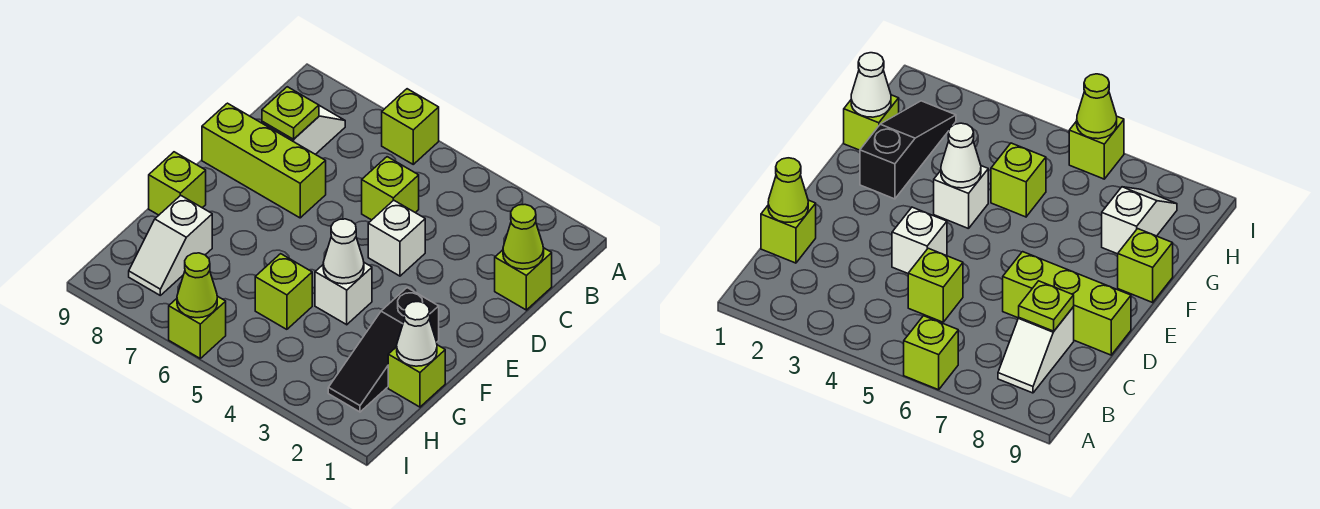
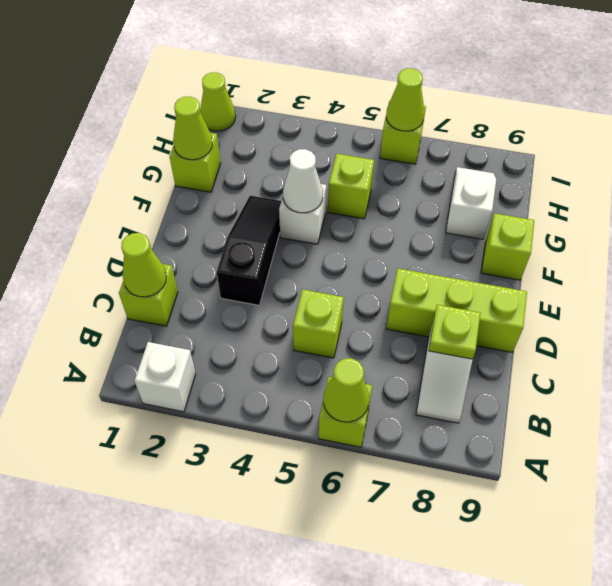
none -> lime 1x1 cone [324,358,369,422]
white 1x1 brick [368,200,425,276] -> white 1x1 brick moved to [134,342,196,412]
black 1x3 slope [328,288,439,412] -> black 1x3 slope moved to [217,196,281,305]
white 1x1 cone [397,302,437,366] -> lime 1x1 cone [173,97,212,160]
none -> lime 1x1 cone [200,72,236,131]

